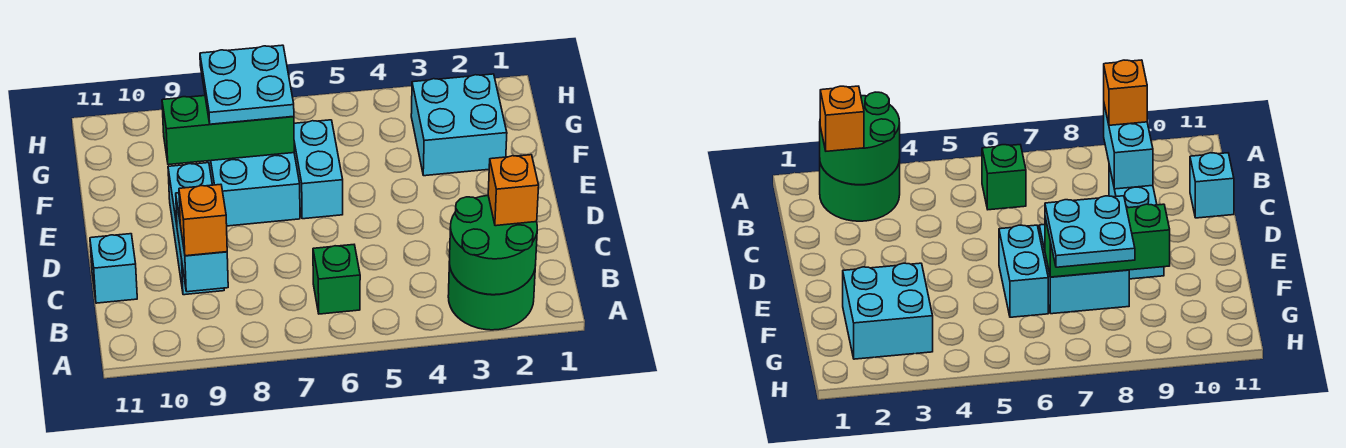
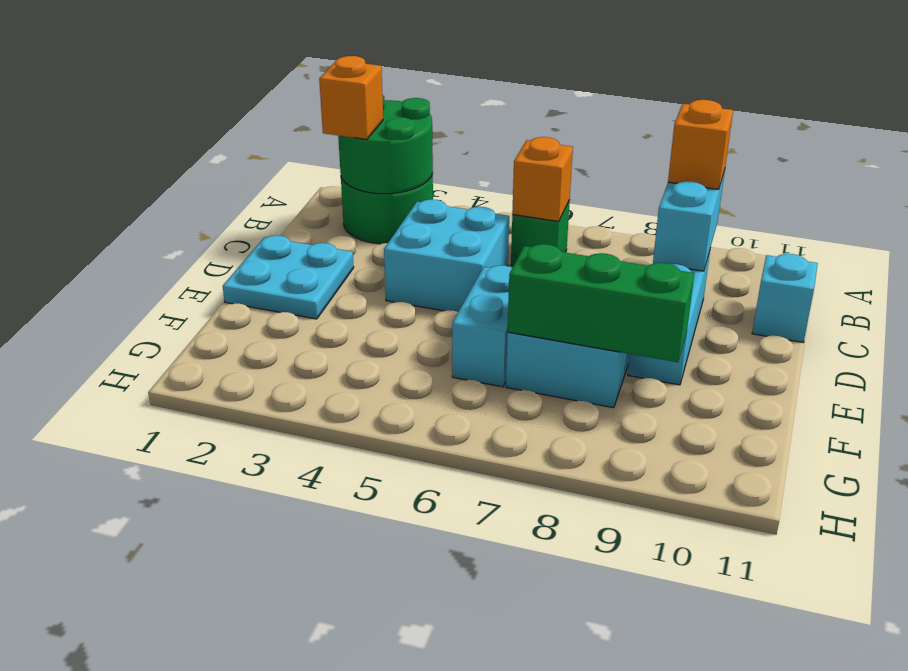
none -> orange 1x1 brick [512,137,573,222]
cyan 2x2 brick [411,74,507,176] -> cyan 2x2 brick moved to [384,199,509,312]
cyan 2x2 plate [200,45,294,124] -> cyan 2x2 plate moved to [223,235,354,319]

